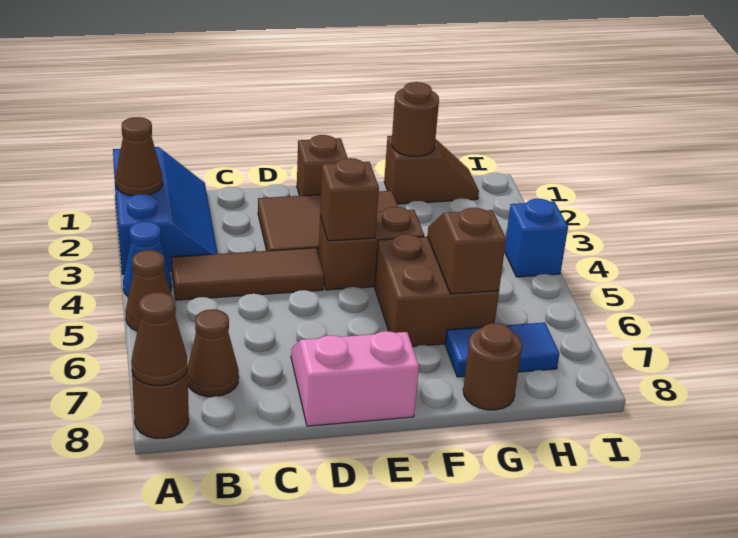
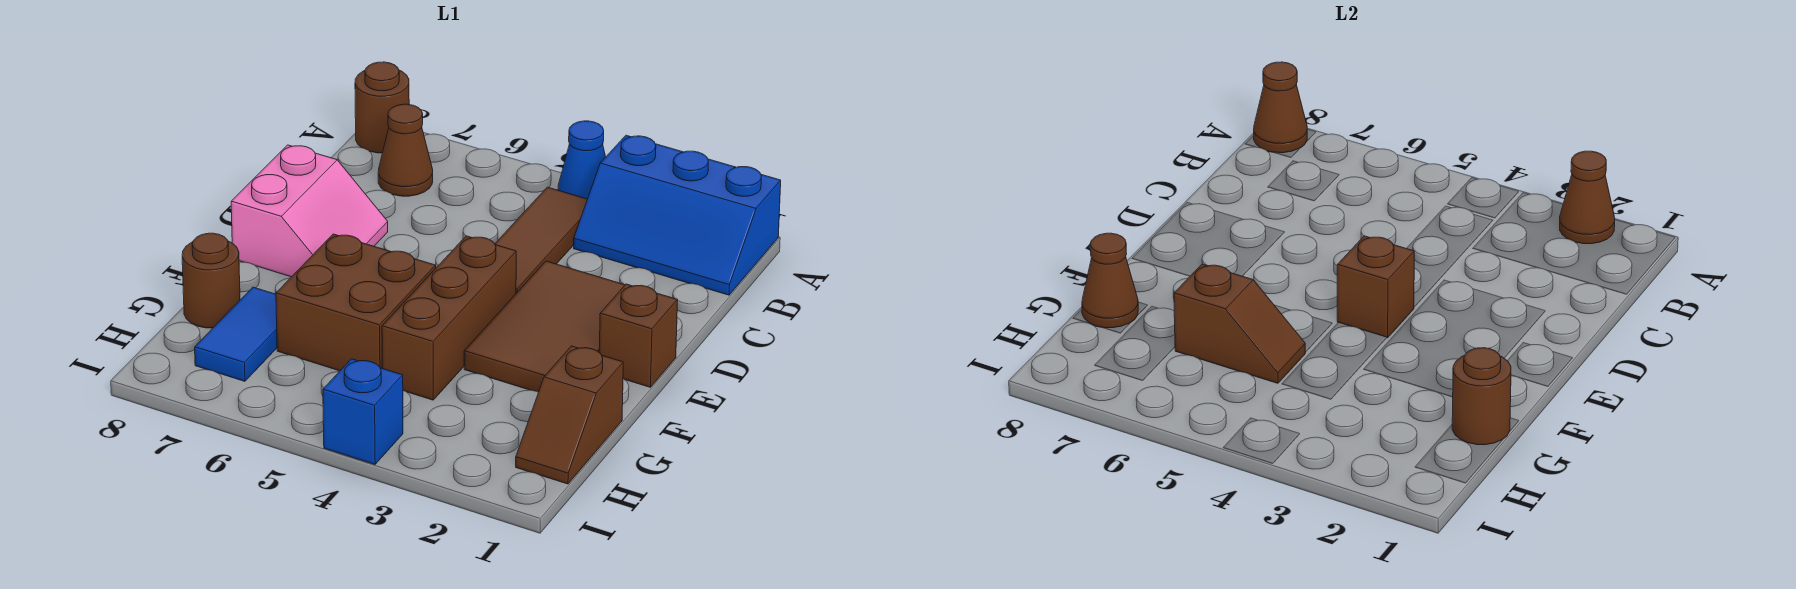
brown 1x1 cone [126,250,171,331] -> brown 1x1 cone moved to [1082,233,1138,328]
brown 1x2 brick [318,207,424,290] -> brown 1x3 brick [382,236,516,400]

